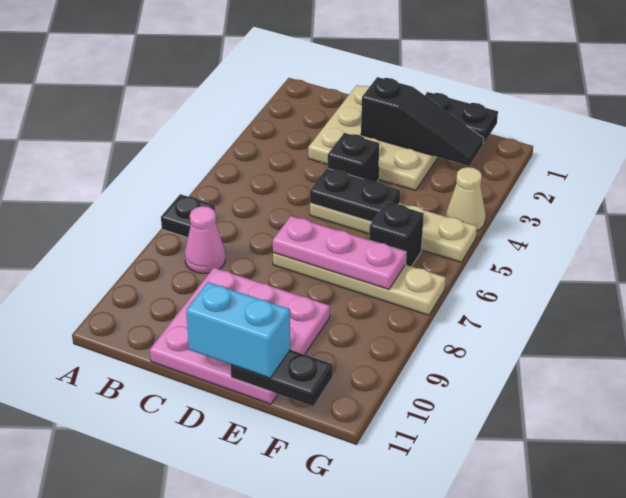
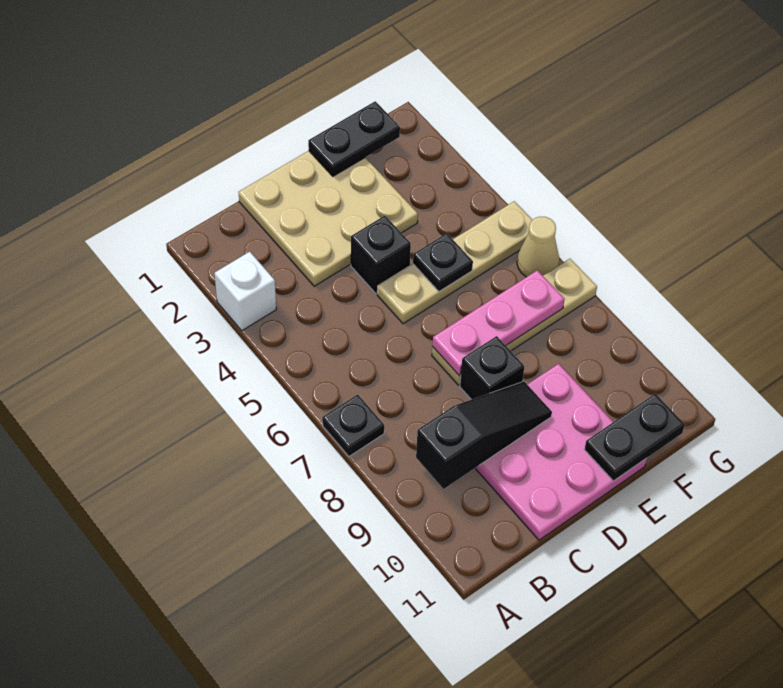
none -> white 1x1 brick [214,252,276,331]
pink 1x1 cone [185,206,225,273] -> none
black 1x3 slope [361,77,484,166] -> black 1x3 slope moved to [416,382,552,489]
black 1x2 plate [310,168,400,222] -> black 1x1 plate [413,233,473,292]
cyan 1x2 brick [186,282,290,378] -> none
black 1x1 brick [369,202,424,267] -> black 1x1 brick moved to [460,336,525,400]
tan 1x1 cone [446,167,486,231] -> tan 1x1 cone moved to [517,217,559,277]

